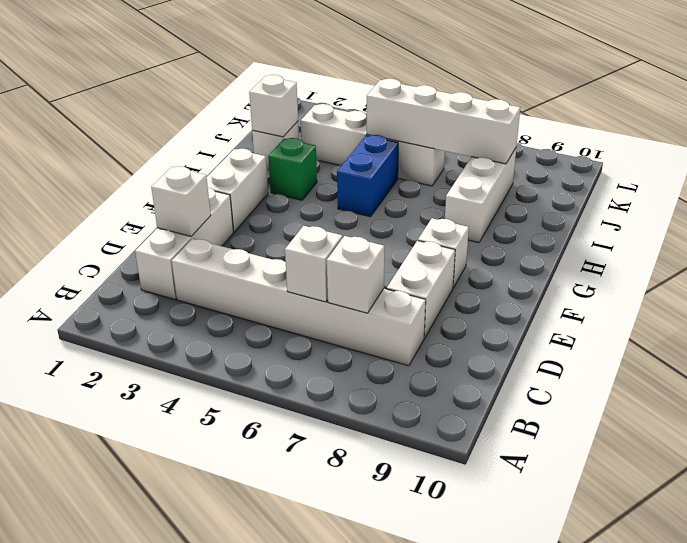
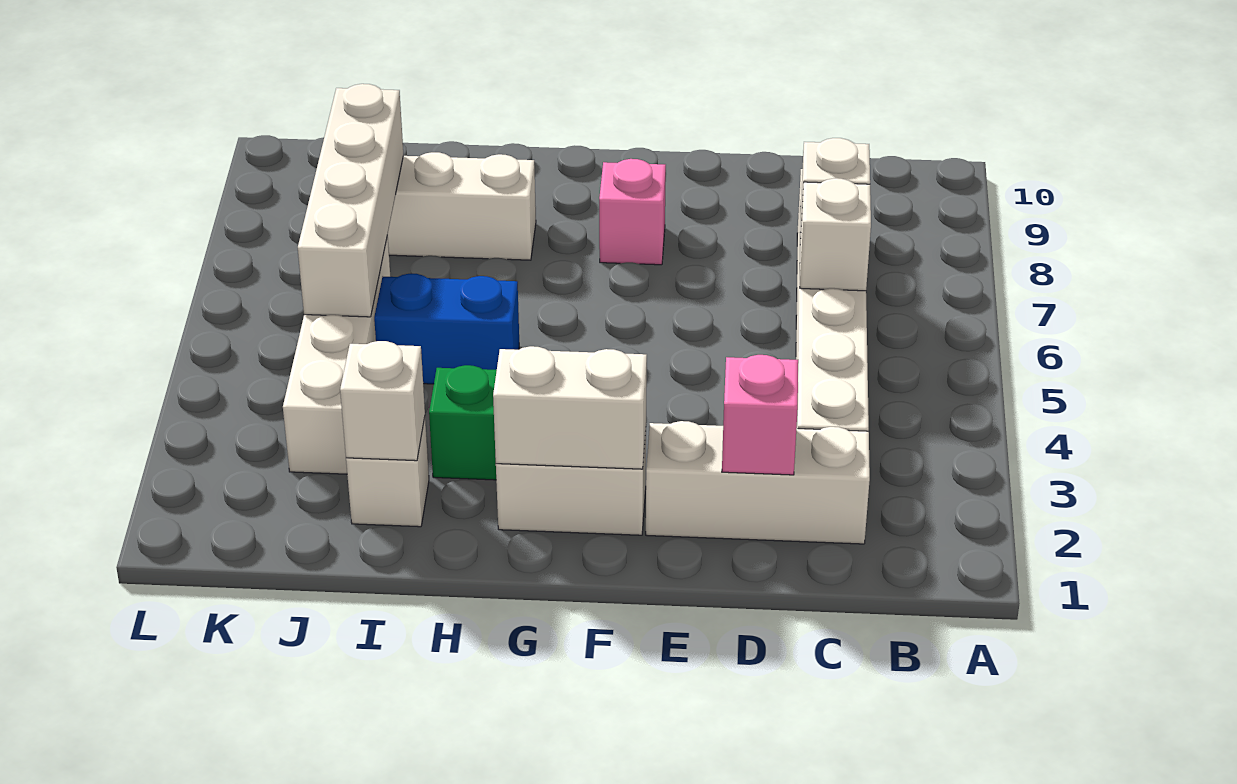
white 1x1 brick [151,166,211,236] -> pink 1x1 brick [722,355,798,475]
white 1x2 brick [387,241,455,338] -> white 1x2 brick moved to [493,346,647,469]
white 1x1 brick [418,218,469,288] -> pink 1x1 brick [599,159,666,265]

